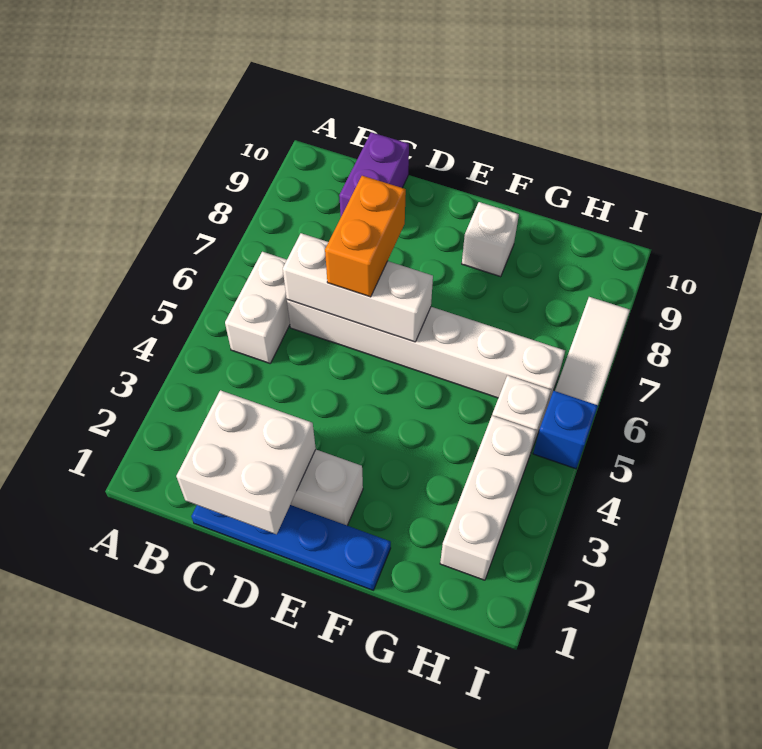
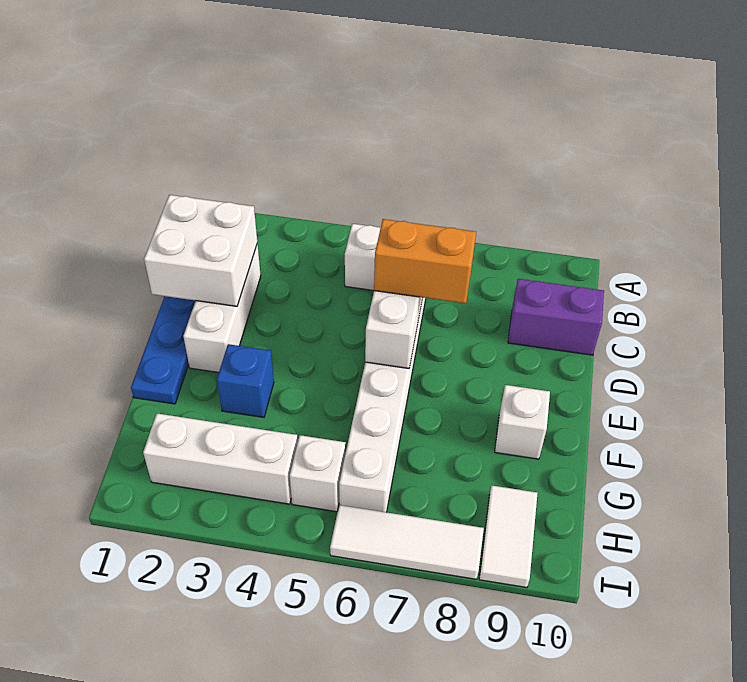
none -> white 1x2 tile [479,486,537,588]
blue 1x1 brick [533,391,598,469] -> blue 1x1 brick moved to [217,344,274,417]

